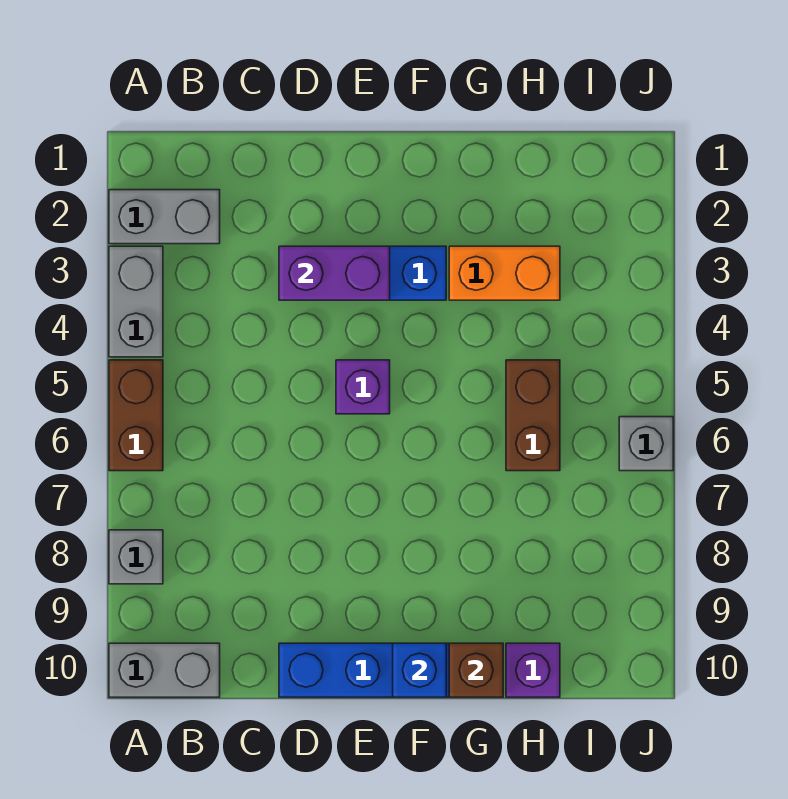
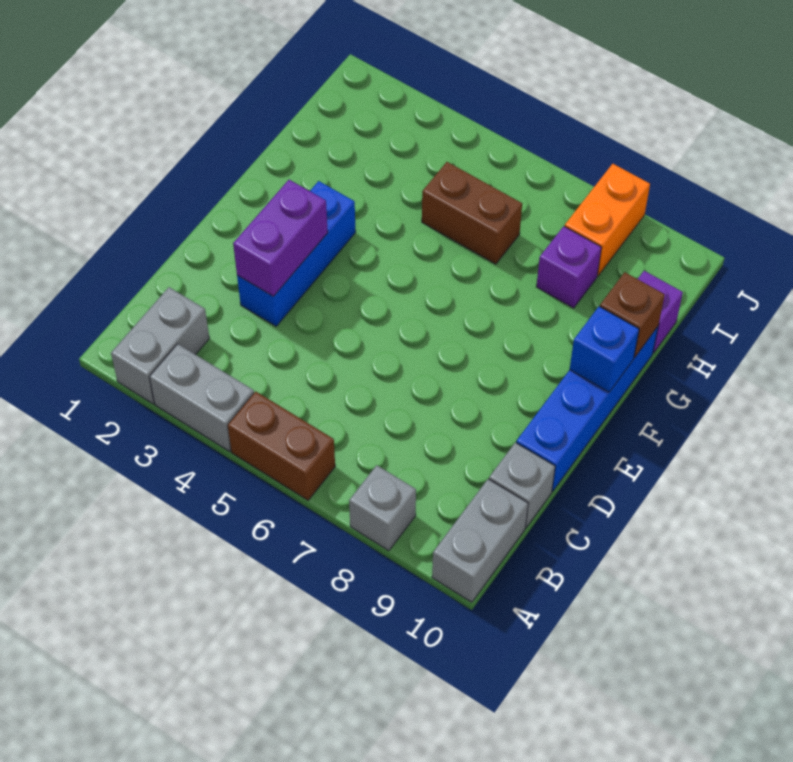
purple 1x1 brick [336,360,390,414] -> purple 1x1 brick moved to [536,226,602,308]
orange 1x2 brick [449,246,560,300] -> orange 1x2 brick moved to [565,164,650,276]
grey 1x1 brick [619,417,673,471] -> grey 1x1 brick moved to [489,443,555,527]

